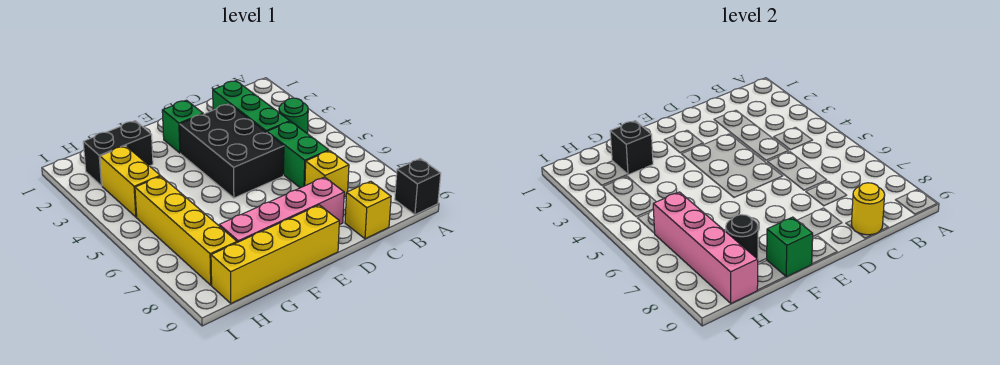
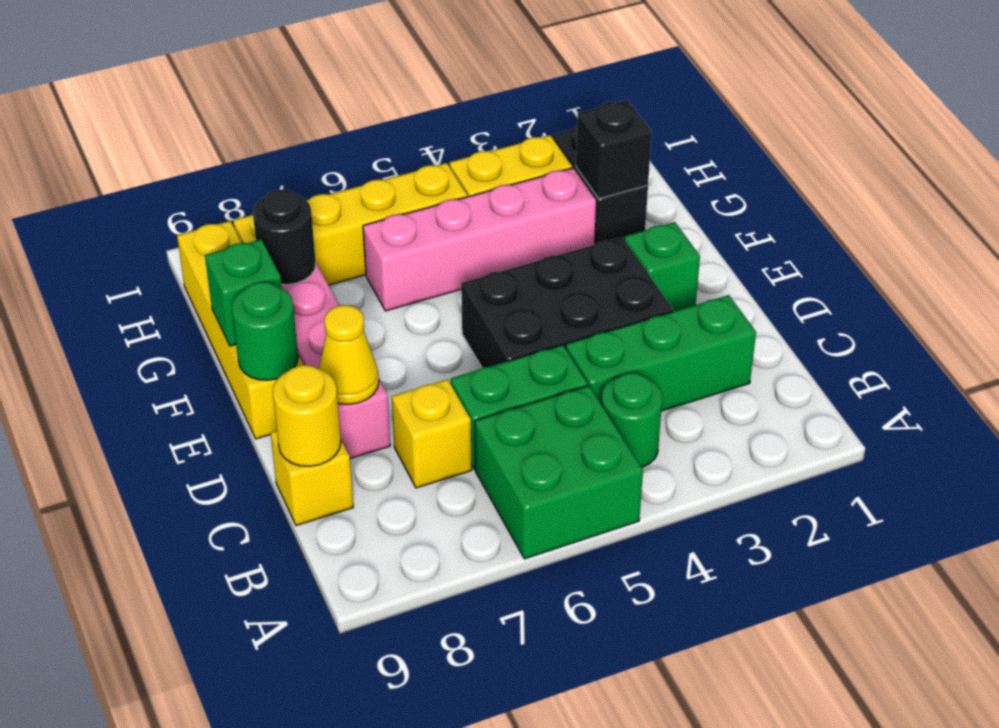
none -> green 2x2 brick [475,386,643,559]
black 1x1 brick [395,159,441,215] -> none
none -> yellow 1x1 cone [319,305,379,404]
none -> green 1x1 round brick [232,282,298,380]
pink 1x4 brick [653,192,758,303] -> pink 1x4 brick moved to [363,168,596,311]

